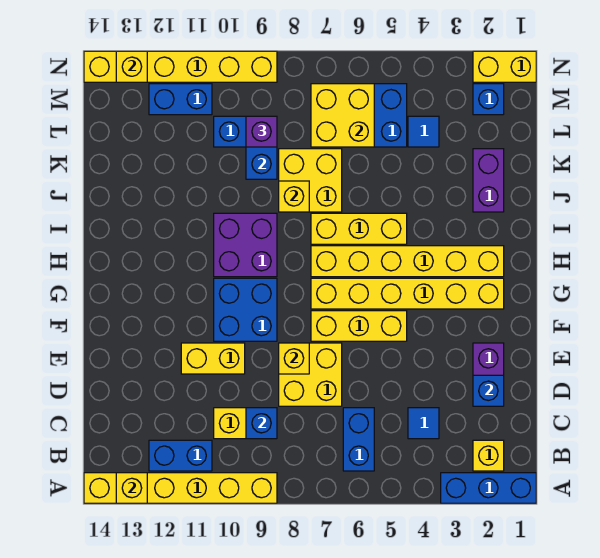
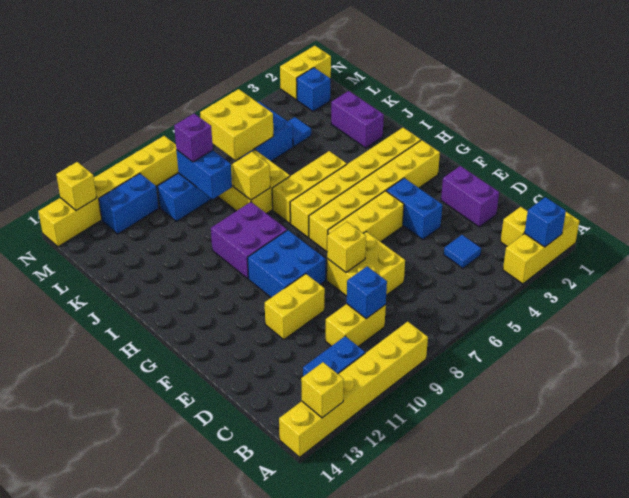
blue 1x3 brick [441,473,536,503] -> yellow 1x3 brick [503,212,579,284]
blue 1x2 brick [343,408,374,471] -> blue 1x2 brick moved to [386,178,442,240]
blue 1x1 brick [473,375,504,406] -> blue 1x1 brick moved to [525,197,566,247]

